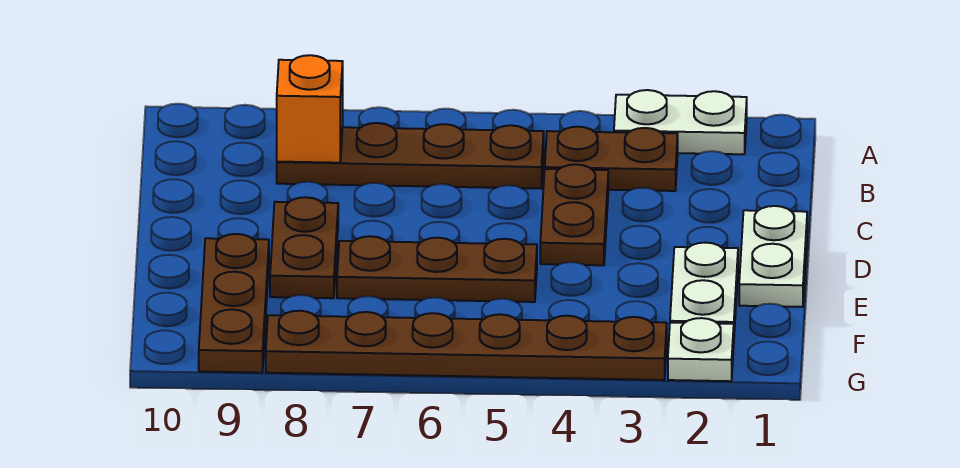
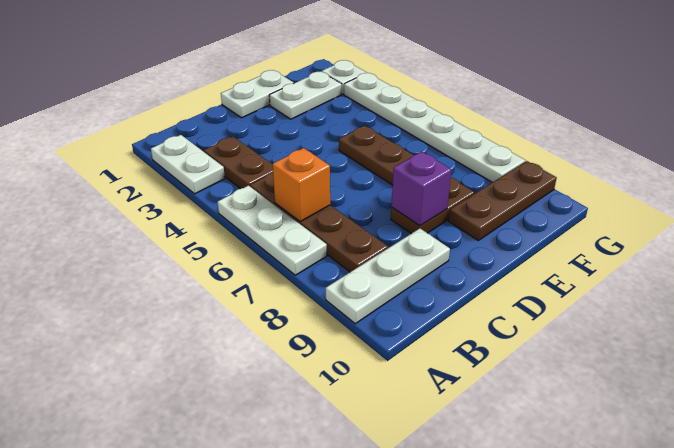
none -> white 1x3 plate [218,186,327,275]
none -> white 1x3 plate [326,228,450,324]
orange 1x1 brick [277,55,343,163] -> orange 1x1 brick moved to [273,148,330,222]
brown 1x2 plate [540,164,608,265] -> none
none -> purple 1x1 brick [391,152,451,226]
brown 1x6 plate [266,311,667,380] -> white 1x6 plate [344,73,525,182]

